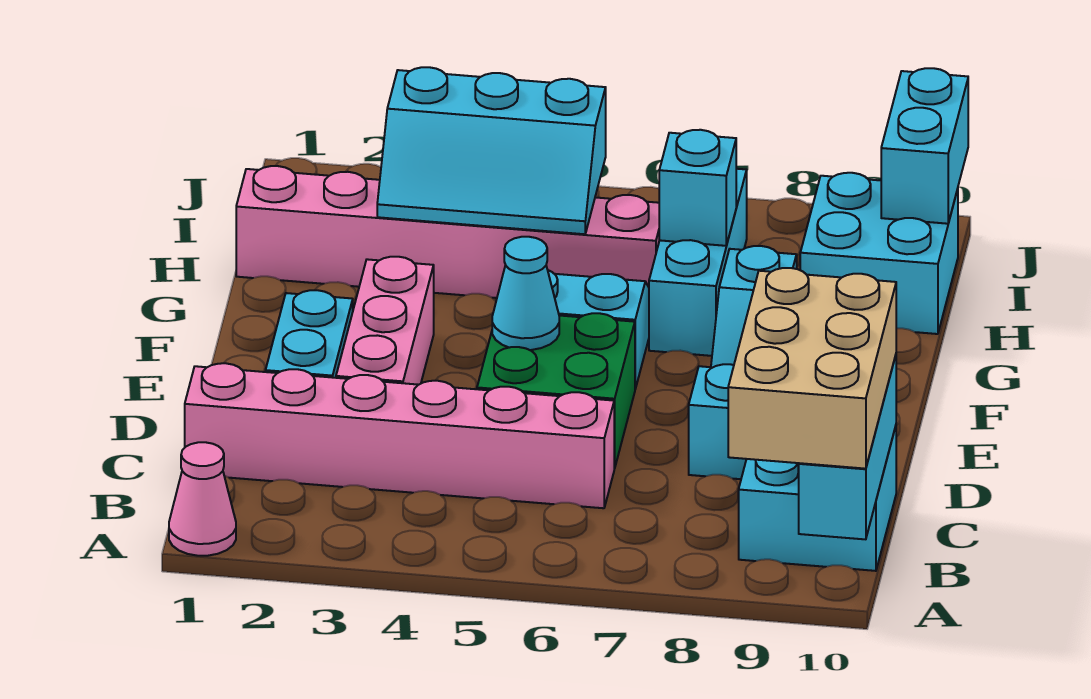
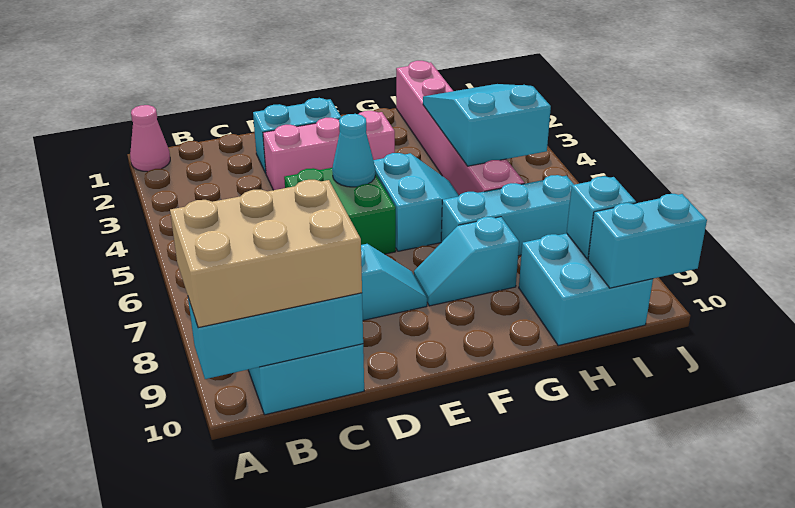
pink 1x6 brick [185,363,614,508] -> none
cyan 2x3 slope [377,67,606,234] -> cyan 2x3 slope turned to [423,84,551,166]
cyan 1x1 brick [659,130,736,246] -> cyan 1x1 brick moved to [567,176,636,259]

